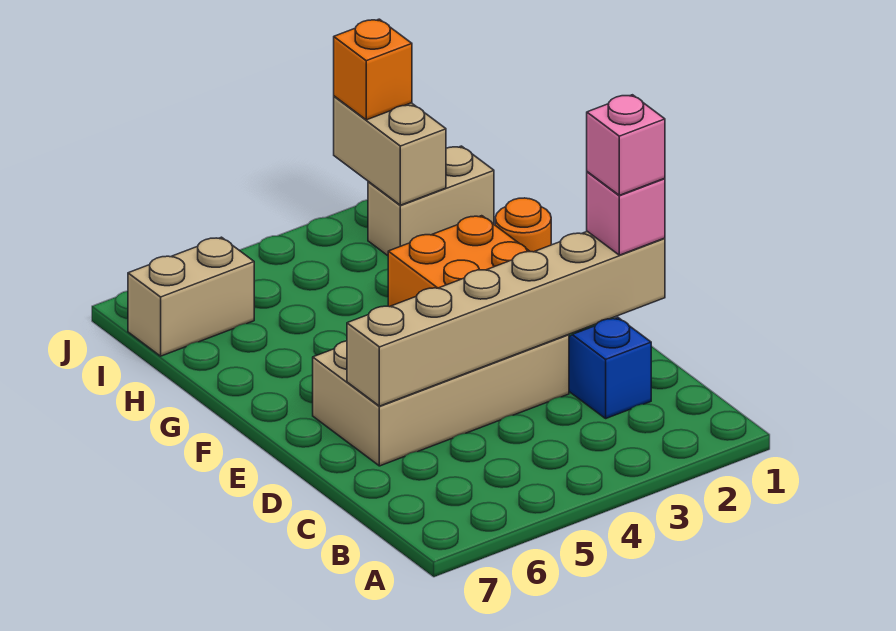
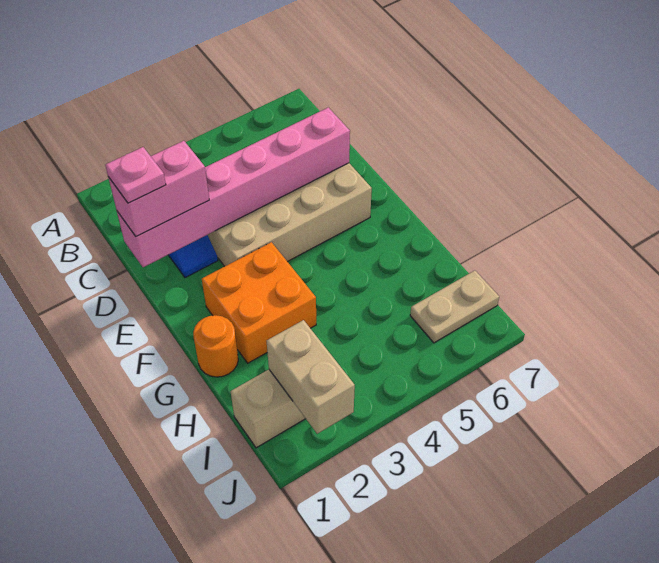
tan 1x6 brick [347,231,665,406] -> pink 1x6 brick [117,107,350,267]
pink 1x1 brick [587,172,665,255] -> pink 1x2 brick [108,141,209,236]
pink 1x1 brick [587,95,665,195] -> pink 1x1 plate [105,147,166,203]
tan 1x2 brick [128,237,254,356] -> tan 1x2 plate [410,271,499,343]
orange 1x1 brick [334,19,412,120] -> none

